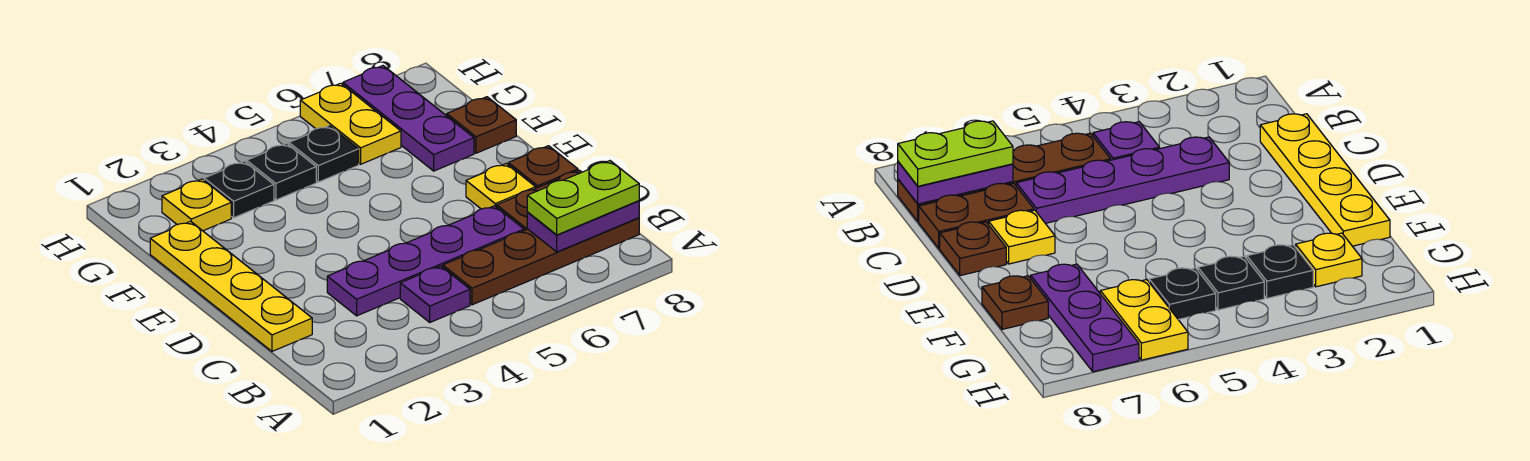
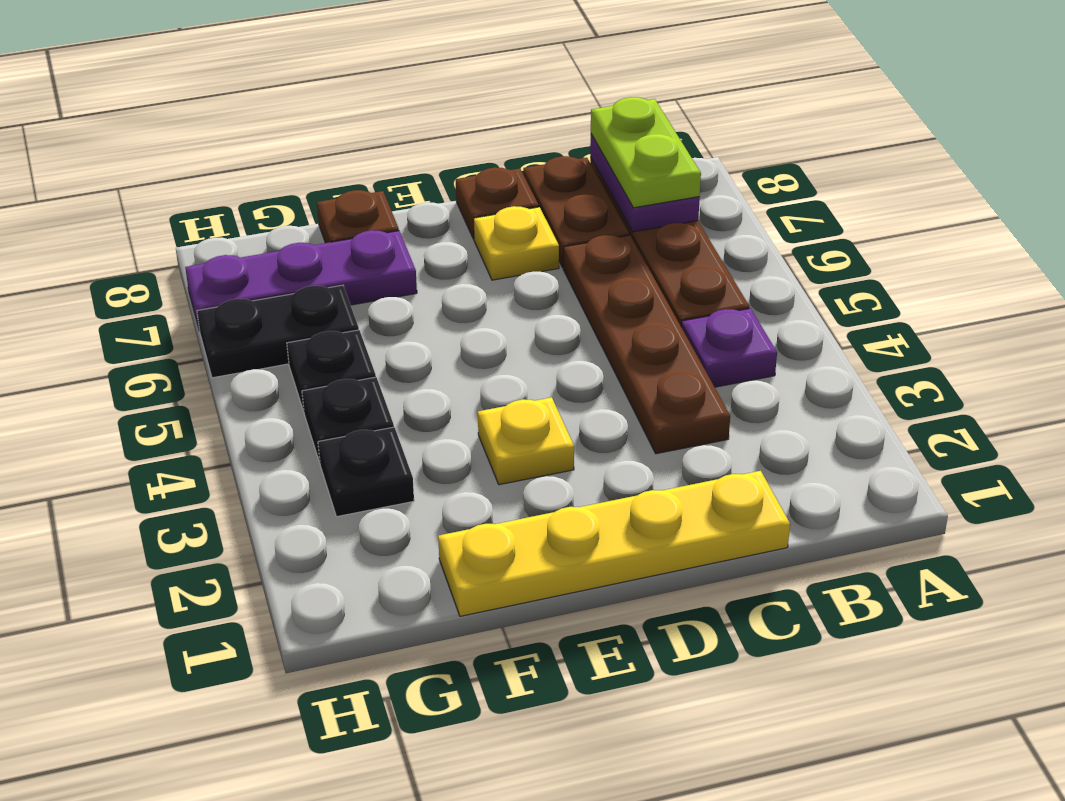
purple 1x4 plate [327,206,524,316] -> brown 1x4 plate [563,235,730,454]
yellow 1x1 plate [162,179,231,231] -> yellow 1x1 plate moved to [478,397,574,485]
yellow 1x2 plate [300,83,401,164] -> black 1x2 plate [197,285,359,378]

